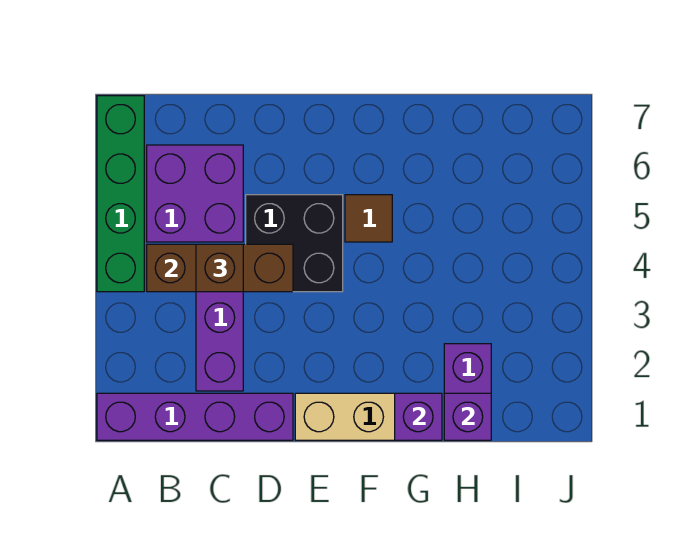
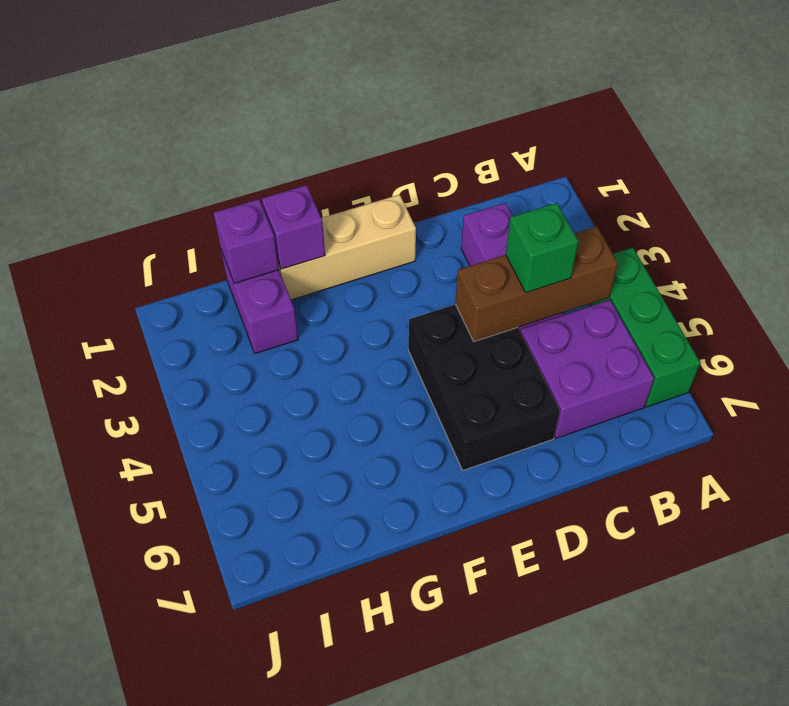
purple 1x4 brick [97,393,293,440] -> none
green 1x4 brick [97,96,144,292] -> green 1x3 brick [590,248,700,407]
brown 1x1 brick [196,244,243,292] -> green 1x1 brick [506,203,579,293]
black 2x2 brick [246,195,343,292] -> black 2x3 brick [408,304,560,470]
brown 1x1 tile [345,195,392,242] -> none

